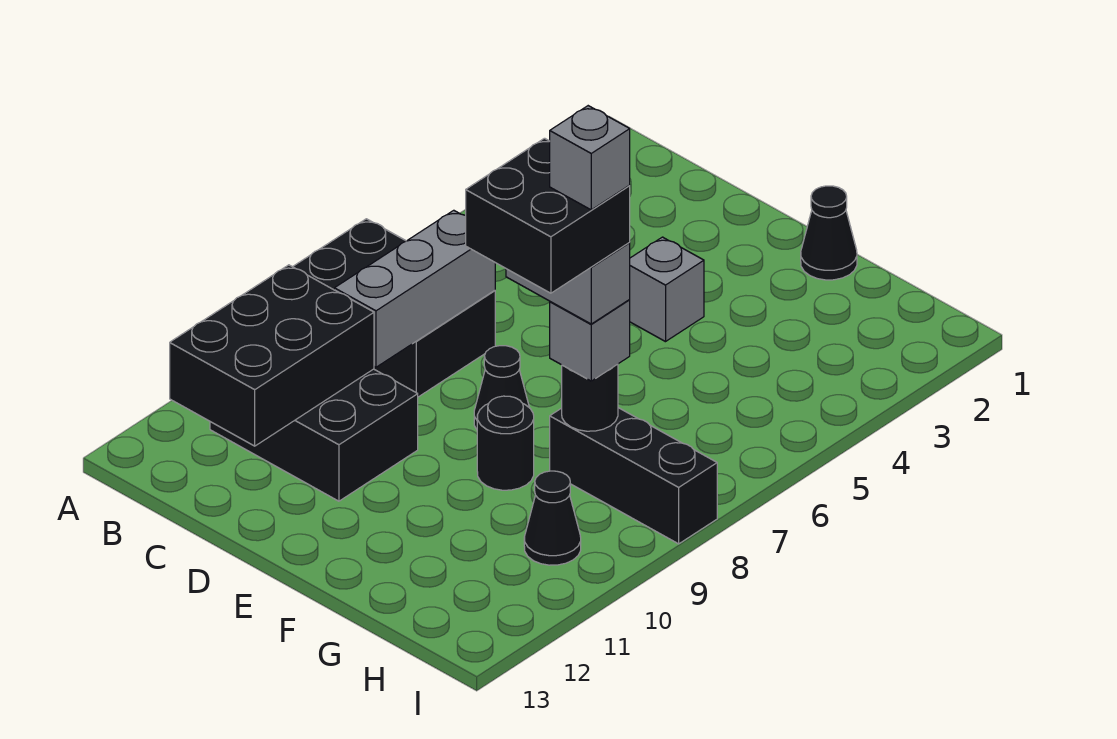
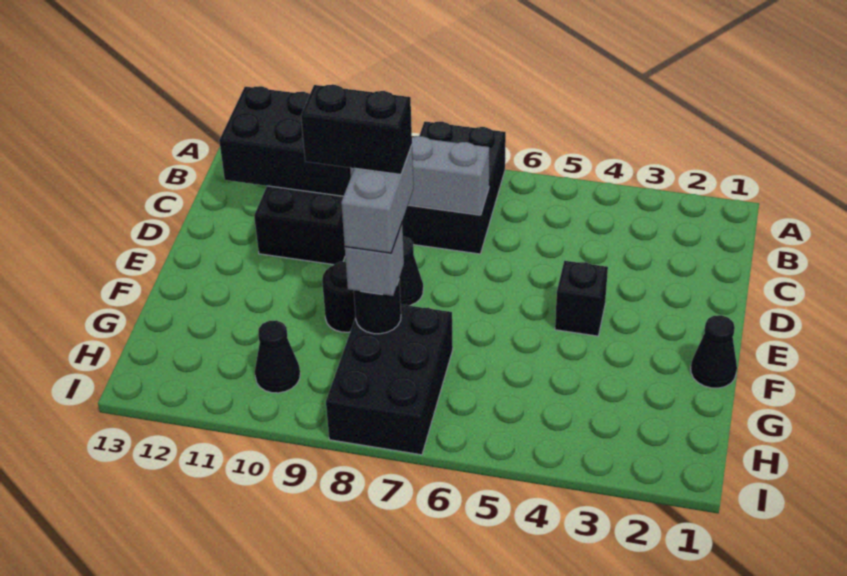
grey 1x1 brick [629,237,704,342] -> black 1x1 brick [555,261,608,336]
black 2x2 brick [466,138,630,293] -> black 1x2 brick [301,85,412,174]
black 1x3 brick [550,408,717,544] -> black 2x3 brick [326,305,453,455]
grey 1x1 brick [550,106,630,210] -> none

